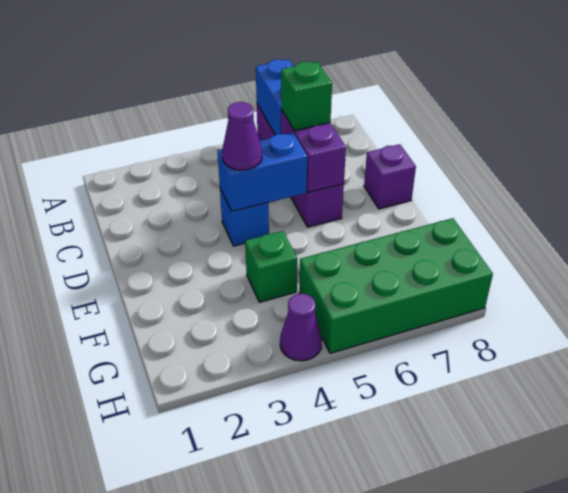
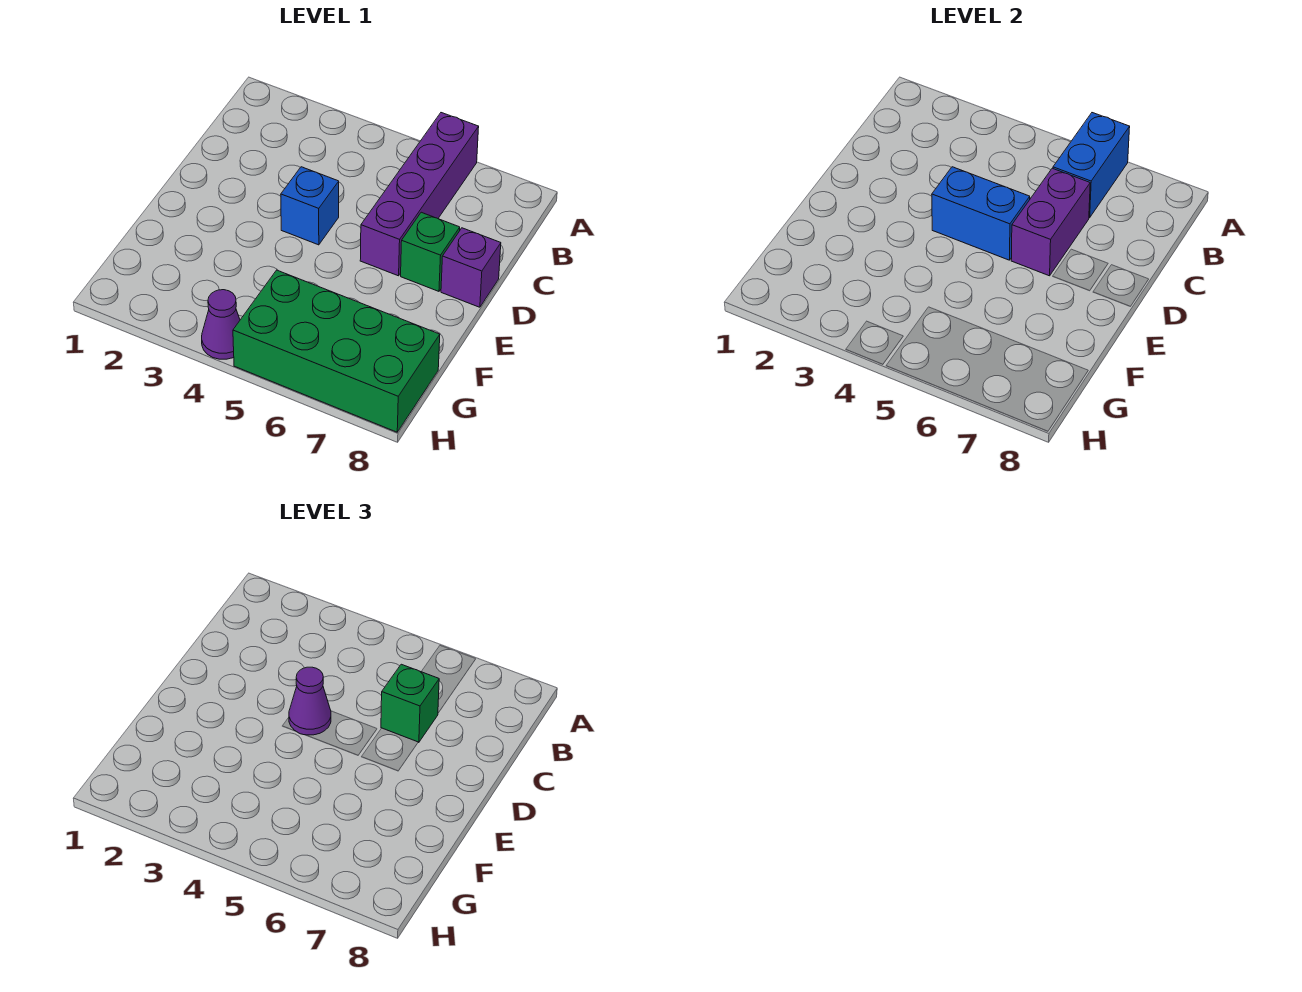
green 1x1 brick [245,231,297,302] -> green 1x1 brick moved to [401,212,460,291]

